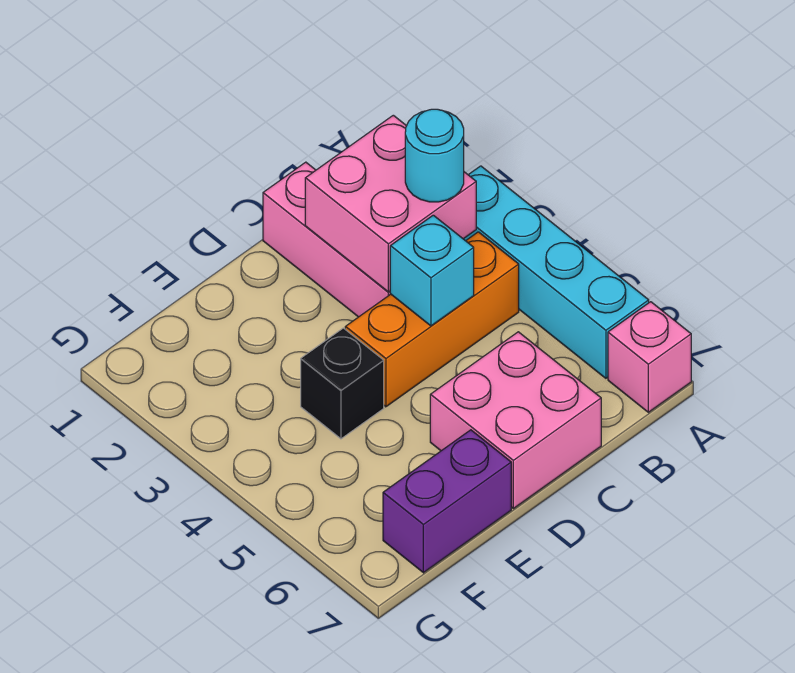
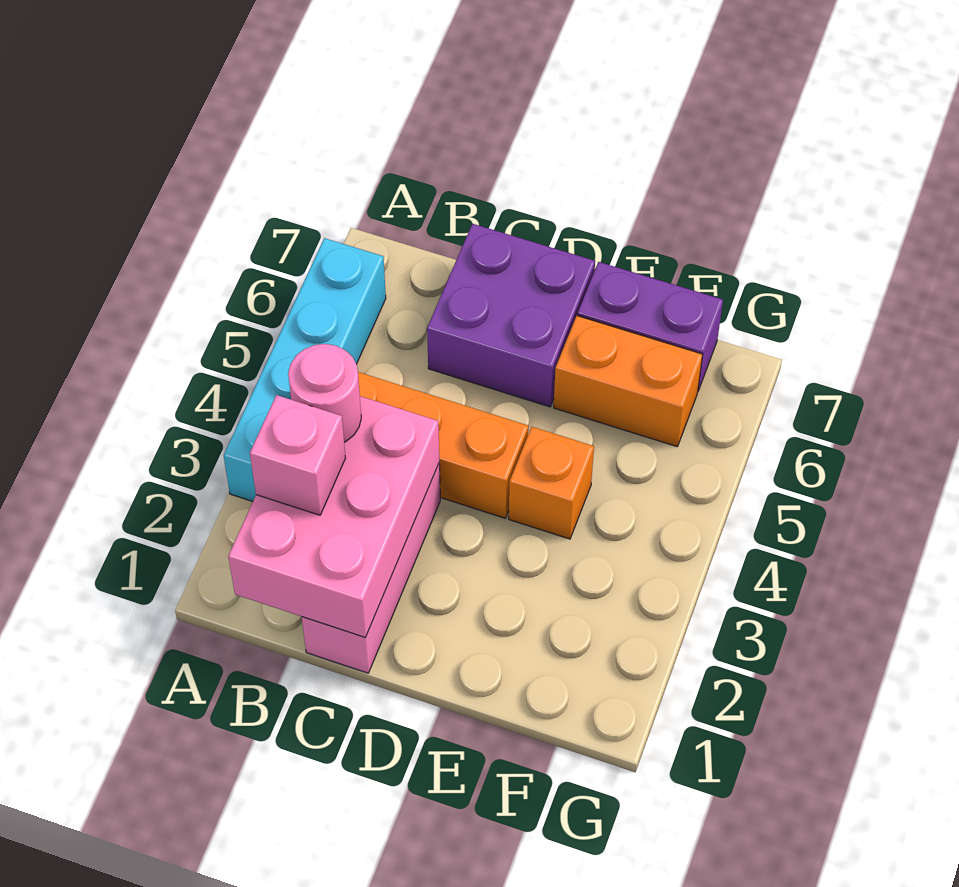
pink 1x1 brick [608,302,691,412] -> pink 1x1 brick moved to [250,395,345,515]
pink 2x2 brick [305,115,476,292] -> pink 2x3 brick [228,396,439,637]
cyan 1x1 round brick [405,109,464,202] -> pink 1x1 round brick [288,344,361,442]
cyan 1x1 brick [390,215,474,326] -> none
pink 2x2 brick [430,332,601,508] -> purple 2x2 brick [427,224,595,407]
black 1x1 brick [301,328,384,439] -> orange 1x1 brick [509,427,594,539]
none -> orange 1x2 brick [554,316,703,447]

